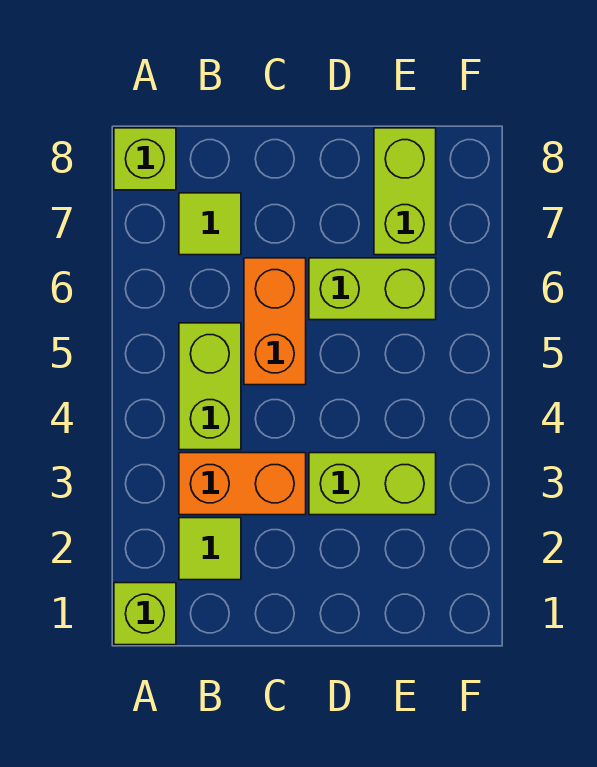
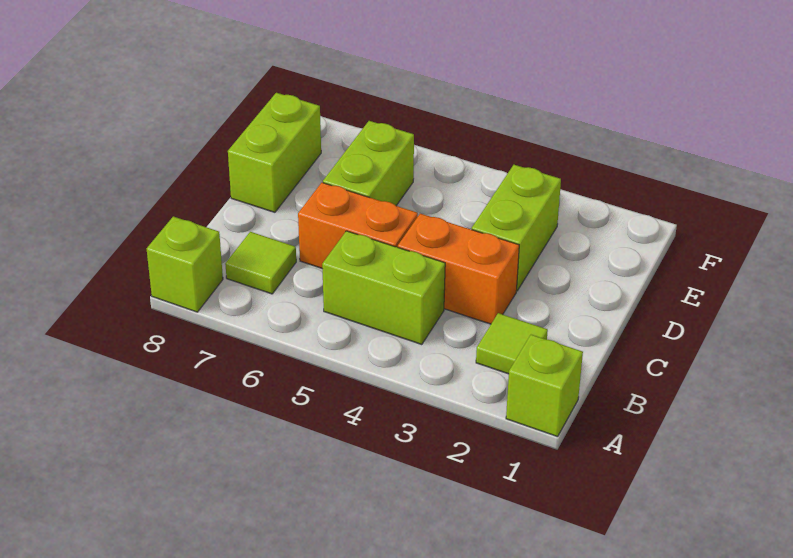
orange 1x2 brick [179,453,306,515] -> orange 1x2 brick turned to [398,213,519,324]
lime 1x2 brick [374,128,436,255] -> lime 1x2 brick turned to [228,93,321,212]

